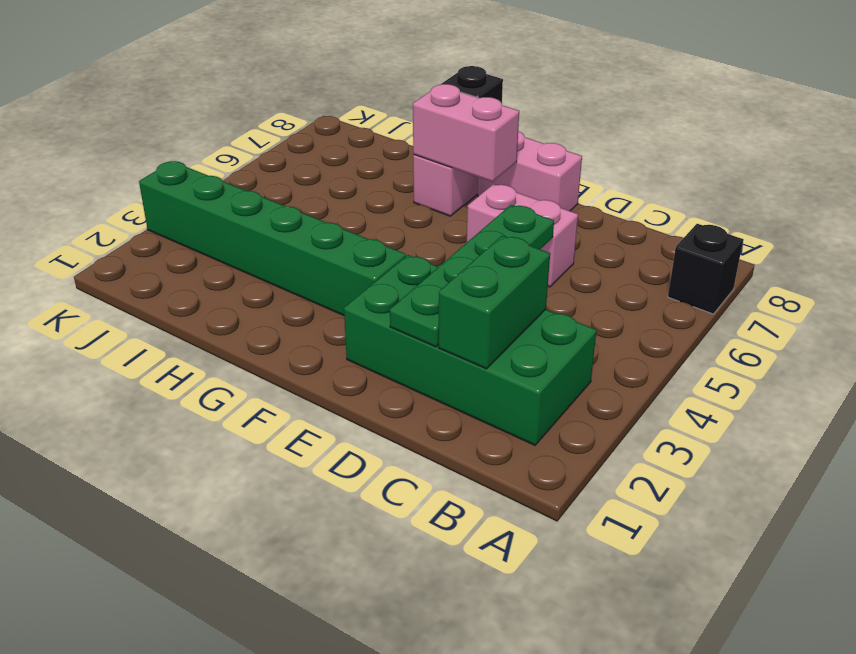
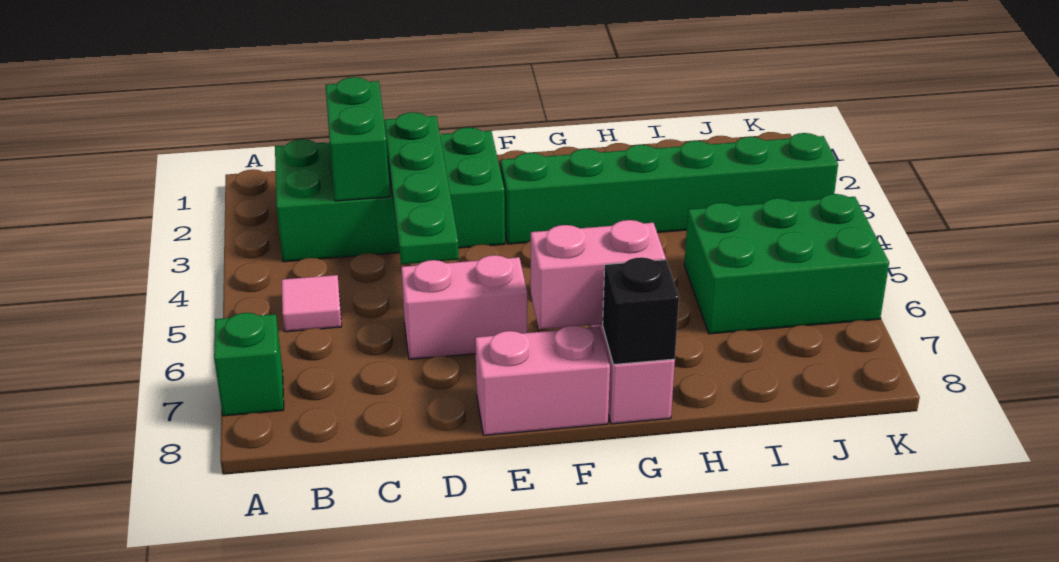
black 1x1 brick [668,224,743,314] -> green 1x1 brick [214,313,284,416]
none -> pink 1x1 tile [282,275,342,332]
none -> green 2x3 brick [684,194,889,334]

